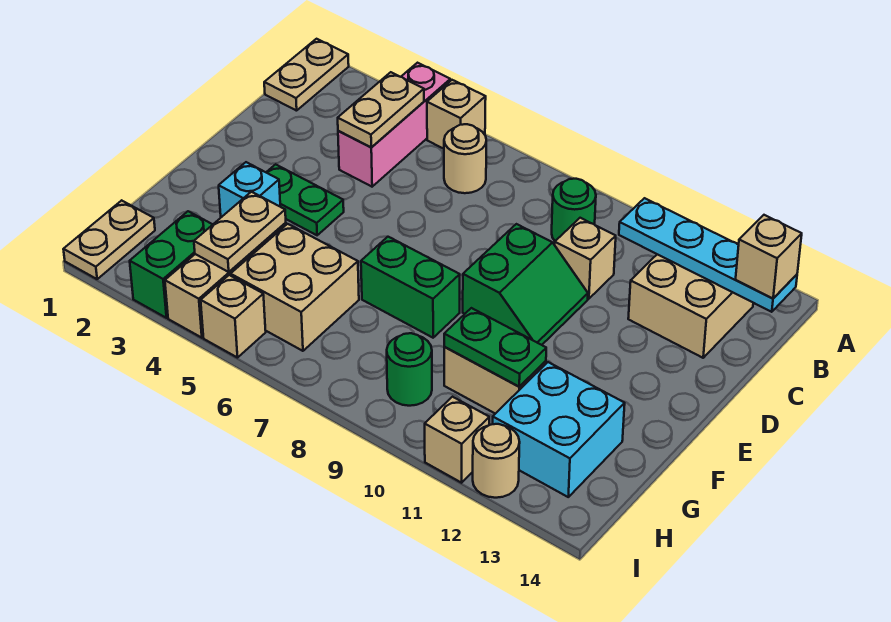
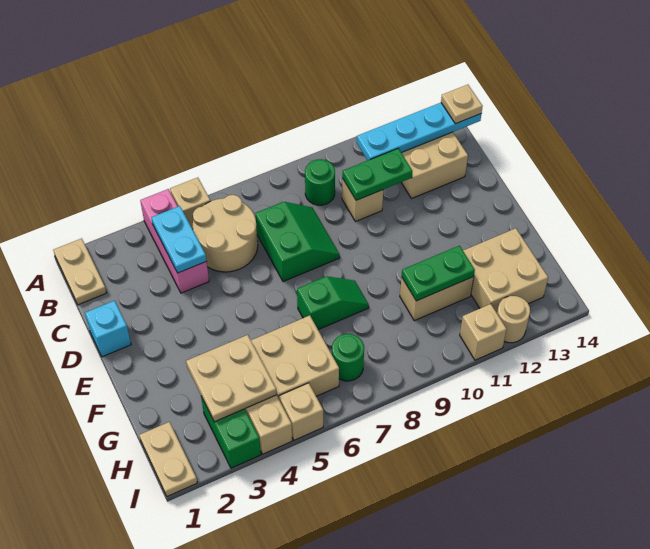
tan 1x2 plate [338,72,424,147] -> cyan 1x2 plate [151,206,206,273]
tan 1x1 round brick [444,124,486,193] -> tan 2x2 round brick [193,195,258,272]
tan 1x1 brick [736,215,802,299] -> tan 1x1 plate [441,85,483,124]
green 2x2 slope [463,224,588,345] -> green 2x2 slope moved to [255,202,340,282]
green 1x2 plate [266,164,344,235] -> green 1x2 plate moved to [342,149,412,200]
cyan 1x1 brick [219,162,280,217] -> cyan 1x1 brick moved to [85,301,131,357]
green 1x2 brick [361,237,460,338] -> green 1x2 slope [297,276,369,330]
tan 1x2 plate [194,192,286,272] -> tan 2x2 plate [186,335,277,422]
cyan 2x2 brick [493,362,625,497] -> tan 2x2 brick [463,228,548,313]
green 1x1 round brick [387,333,432,406] -> green 1x1 round brick moved to [332,334,364,381]

